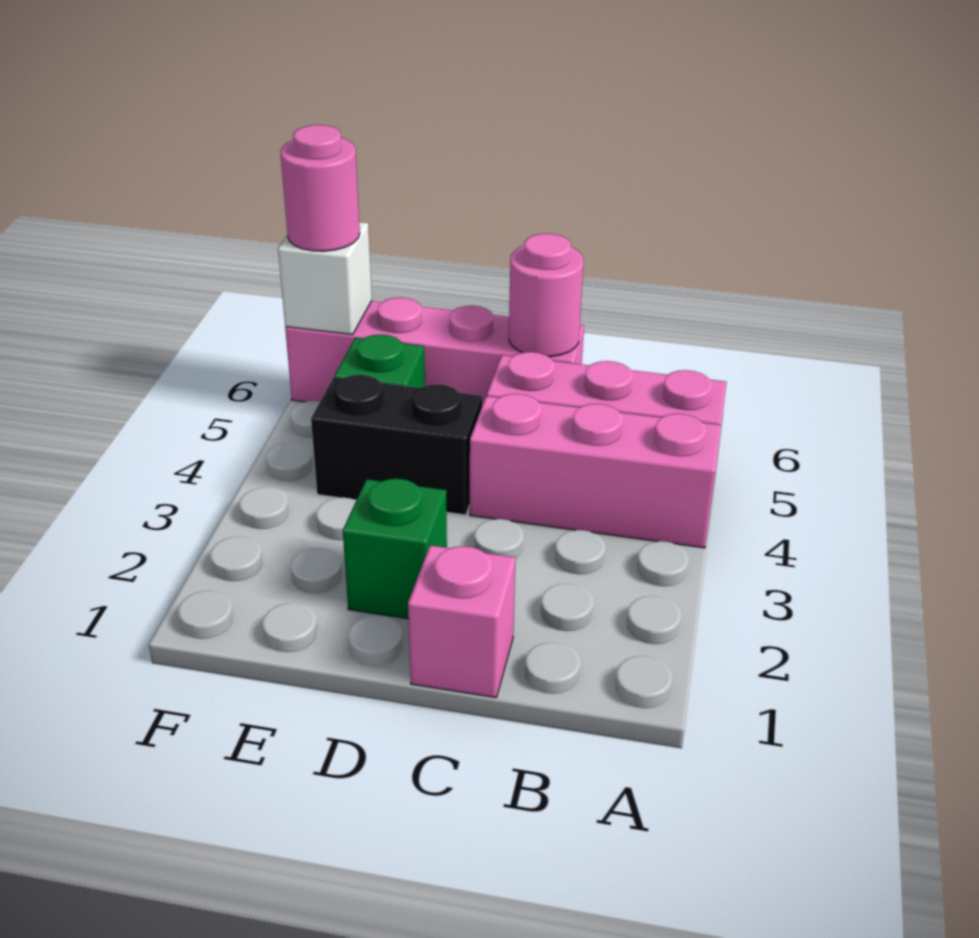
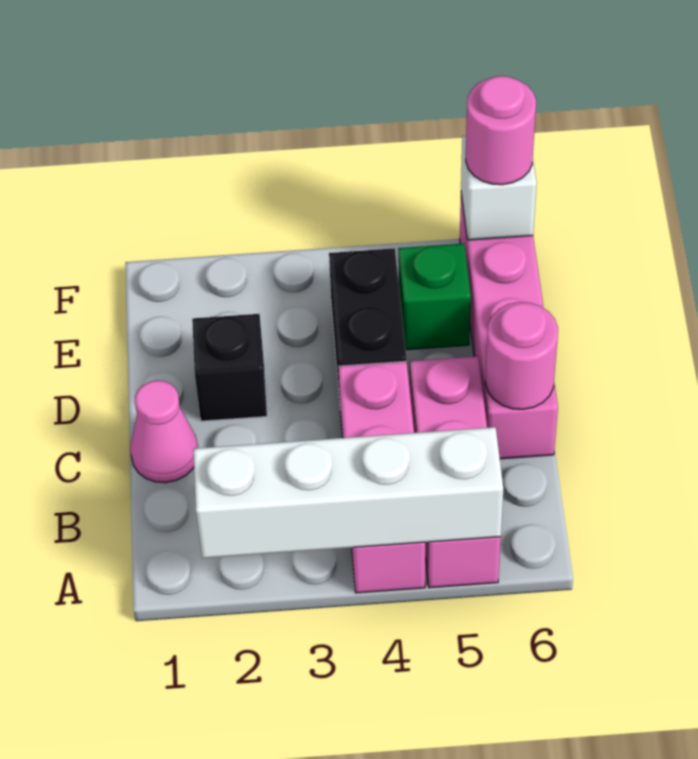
none -> white 1x4 brick [193,427,503,558]
pink 1x1 brick [408,545,516,698] -> pink 1x1 cone [130,380,198,483]
green 1x1 brick [343,479,447,619] -> black 1x1 brick [192,314,267,421]

